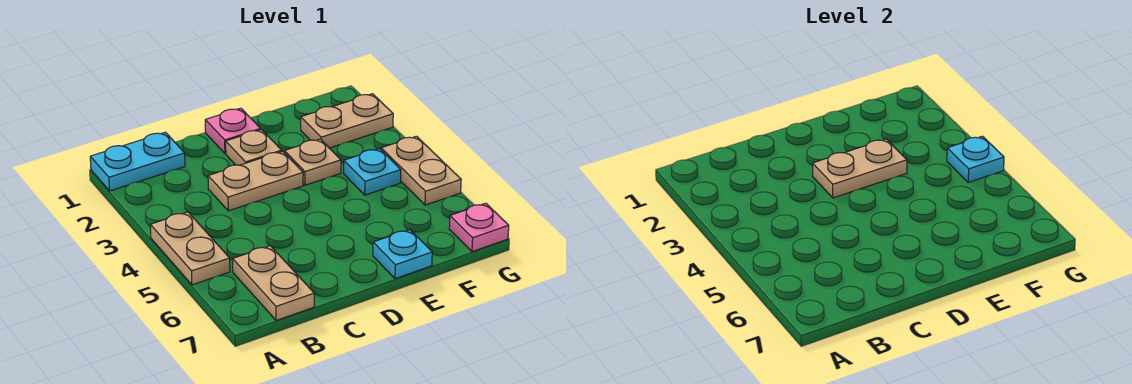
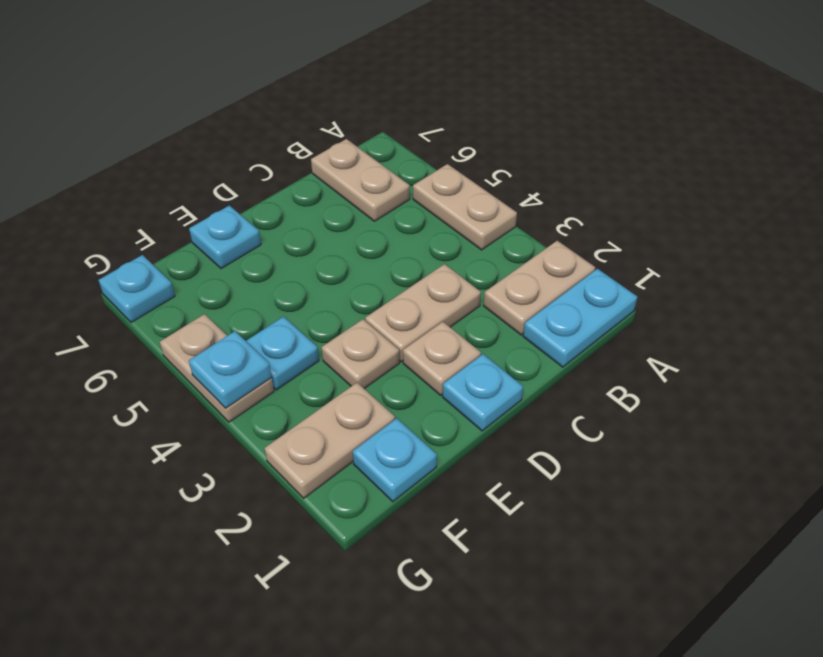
pink 1x1 plate [205,108,261,153] -> cyan 1x1 plate [443,354,523,431]
tan 1x2 plate [813,139,907,198] -> tan 1x2 plate moved to [484,241,595,335]
none -> cyan 1x1 plate [353,418,437,502]
pink 1x1 plate [449,203,509,252] -> cyan 1x1 plate [98,255,175,322]

